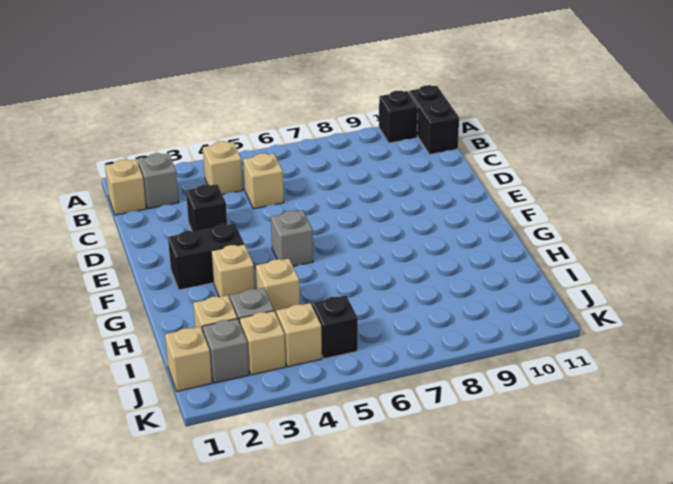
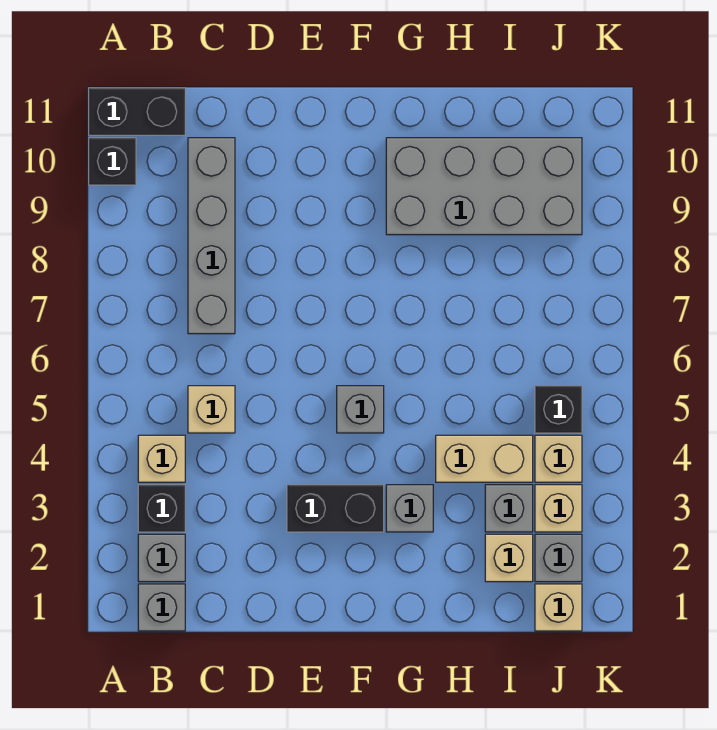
tan 1x1 brick [105,159,146,215] -> grey 1x1 brick [138,584,185,631]
none -> grey 1x4 brick [188,138,235,334]
black 1x1 brick [186,184,227,232] -> black 1x1 brick moved to [138,485,185,532]
black 1x2 brick [168,224,244,290] -> black 1x2 brick turned to [287,485,384,532]
tan 1x1 brick [211,244,255,299] -> grey 1x1 brick [386,485,433,532]
none -> grey 2x4 brick [386,138,582,235]
tan 1x1 brick [256,259,300,313] -> tan 1x2 brick [436,435,533,482]

